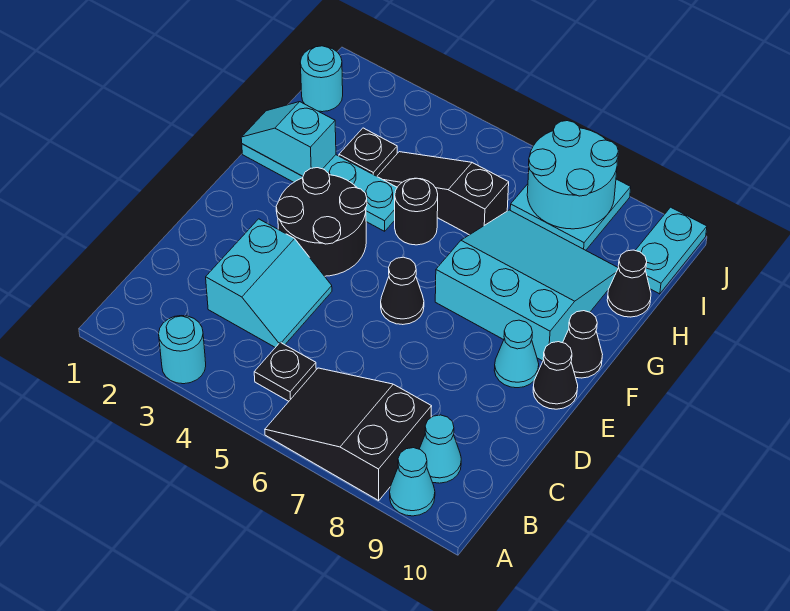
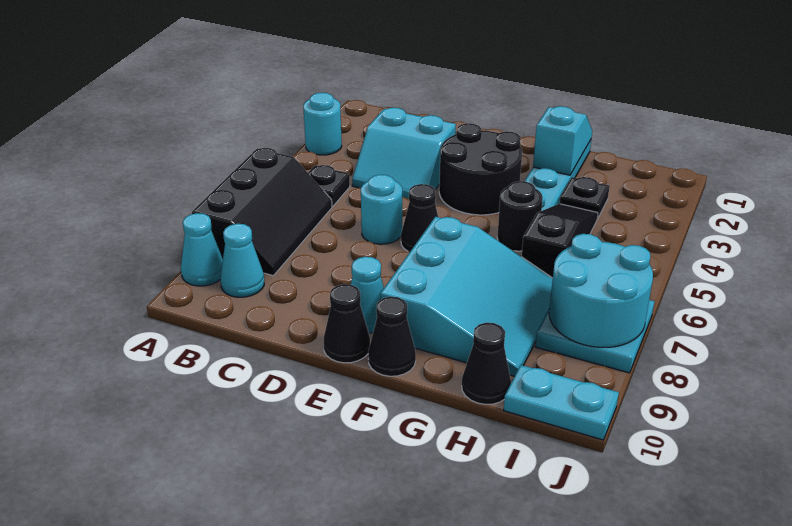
black 2x3 slope [265,368,432,500] -> black 2x3 slope turned to [192,148,332,276]
cyan 1x1 round brick [300,46,343,112] -> cyan 1x1 round brick moved to [361,175,402,244]

